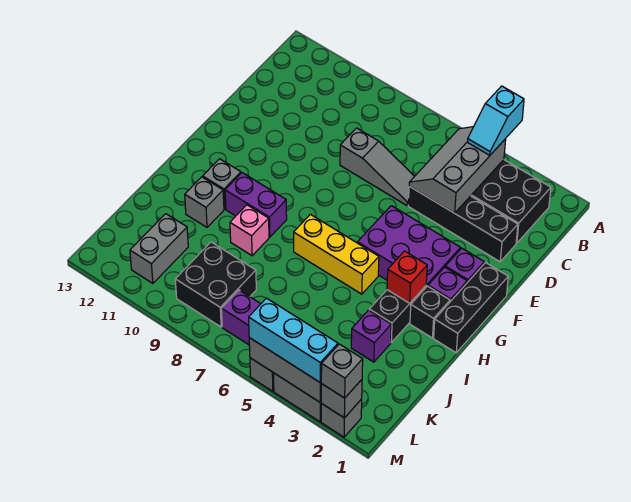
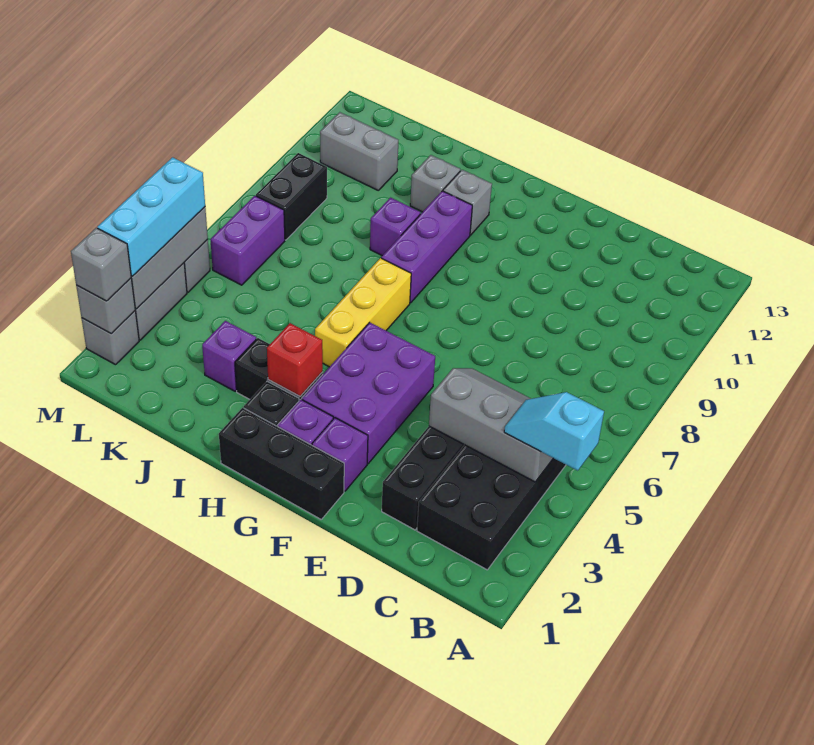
grey 1x3 slope [340,128,415,205] -> none
purple 1x2 brick [225,173,287,237] -> purple 1x3 brick [381,191,472,303]
pink 1x1 brick [230,205,269,256] -> purple 1x1 brick [370,198,421,256]
black 2x2 brick [175,242,256,327] -> black 1x2 brick [256,153,327,240]

